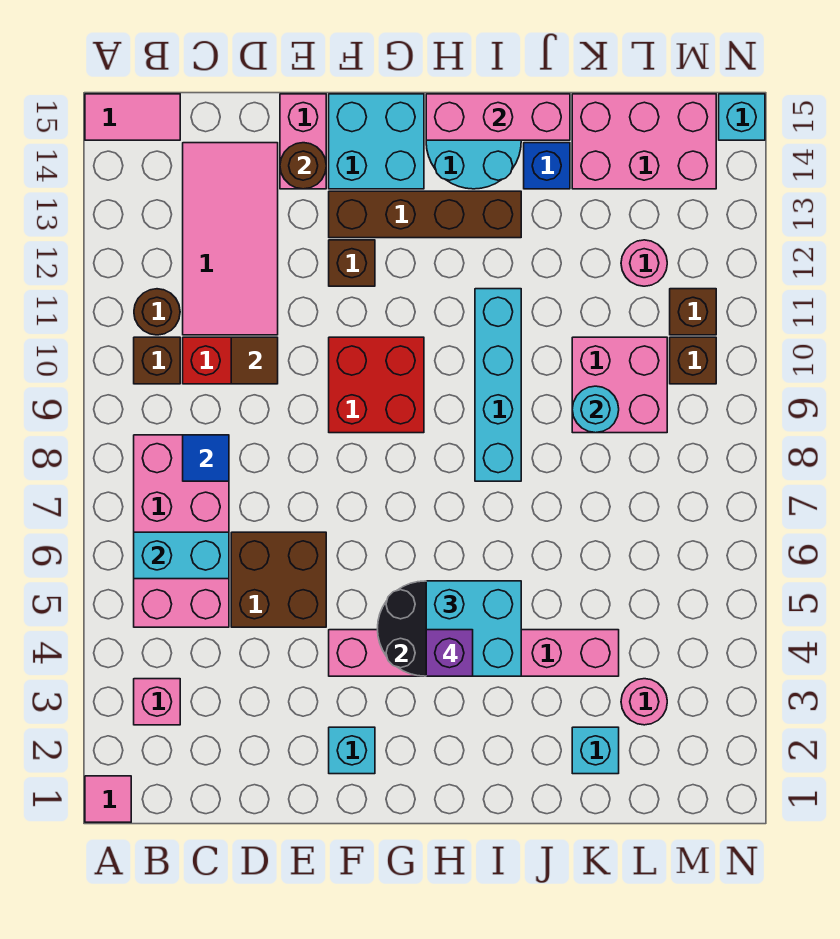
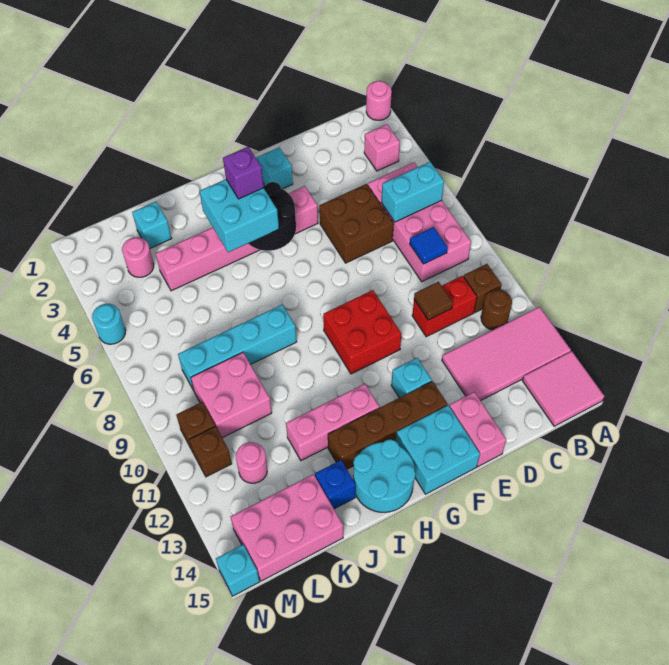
pink 1x1 tile [85,776,131,822] -> pink 1x1 round brick [366,81,392,120]
pink 1x2 tile [85,94,180,140] -> pink 2x2 tile [522,351,604,426]
pink 2x4 tile [183,143,278,335] -> pink 2x4 tile turned to [442,307,571,401]
brown 1x1 round brick [280,143,326,189] -> none
brown 1x1 brick [329,240,375,286] -> cyan 1x1 brick [391,358,432,398]
pink 1x3 brick [426,94,570,140] -> pink 1x3 brick moved to [286,384,379,461]
cyan 1x4 brick [475,289,521,481] -> cyan 1x4 brick turned to [178,305,297,390]
cyan 1x1 round brick [572,386,619,433] -> cyan 1x1 round brick moved to [92,304,126,344]

